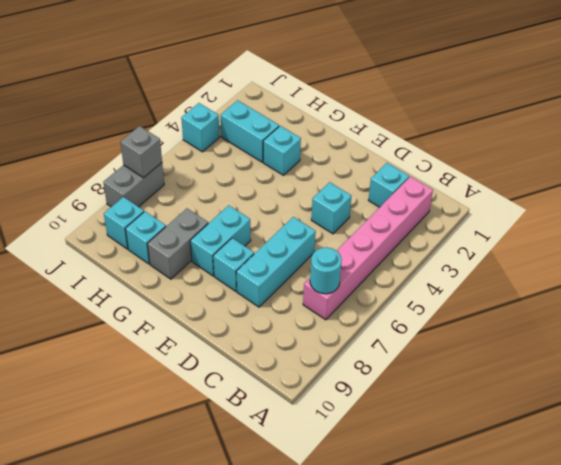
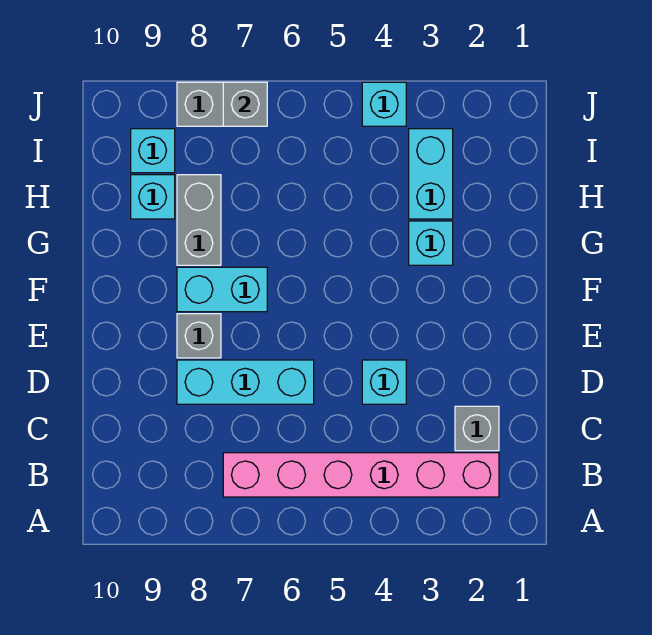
cyan 1x1 round brick [310,247,342,294] -> none
cyan 1x1 brick [368,163,409,207] -> grey 1x1 brick [455,406,499,451]
cyan 1x1 brick [213,238,254,291] -> grey 1x1 brick [177,314,221,358]
grey 1x2 brick [147,209,208,279] -> grey 1x2 brick turned to [177,175,221,265]

